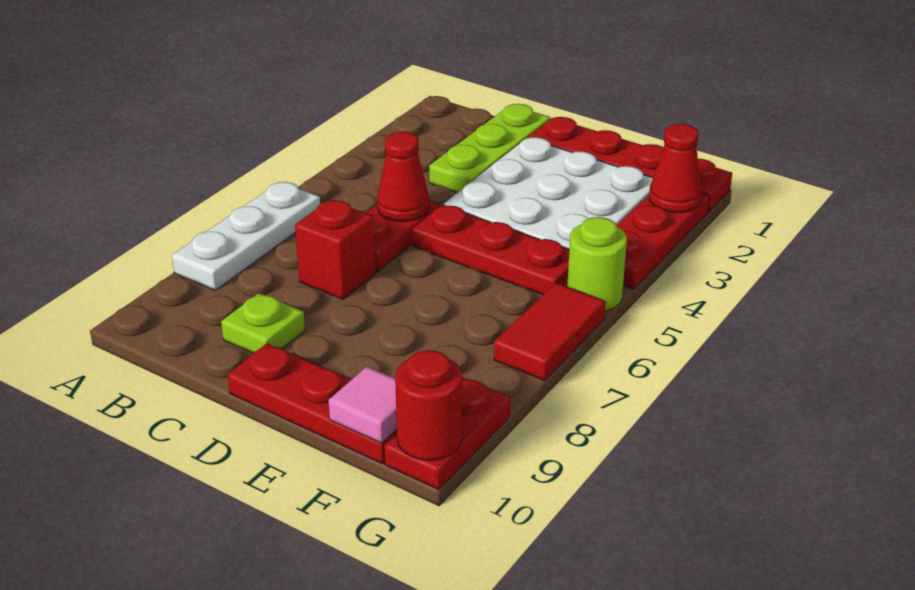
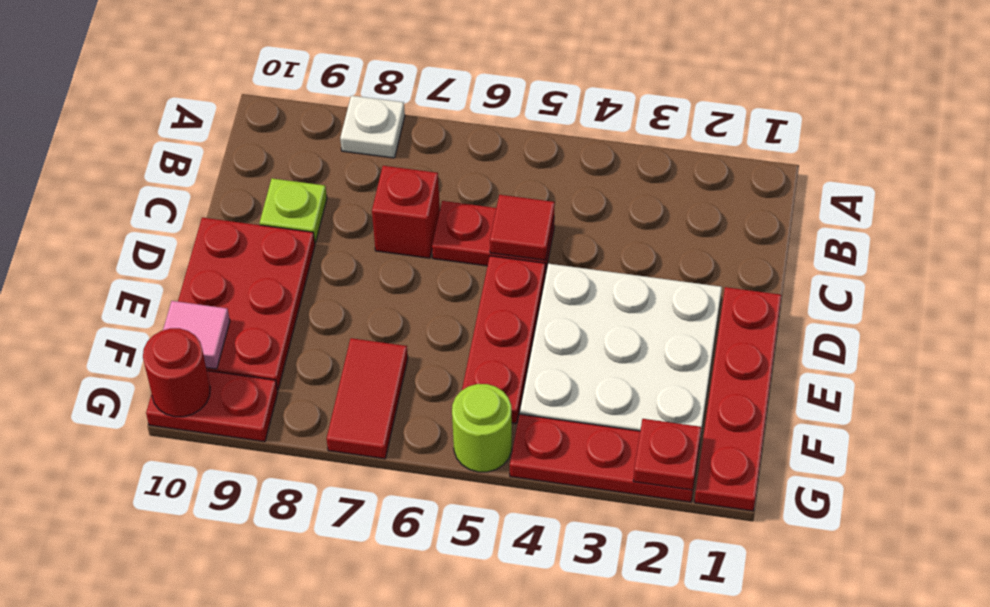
white 1x3 plate [172,182,320,290] -> white 1x1 plate [340,96,405,158]
lime 1x3 plate [429,104,550,193] -> none
red 1x1 cone [377,132,430,222] -> red 1x1 tile [490,195,555,260]
red 1x3 plate [228,343,397,464] -> red 2x3 plate [178,217,315,390]
red 1x1 cone [649,124,702,213] -> red 1x1 plate [633,419,701,490]
red 1x2 tile [494,283,606,381] -> red 1x2 tile turned to [327,338,408,459]

